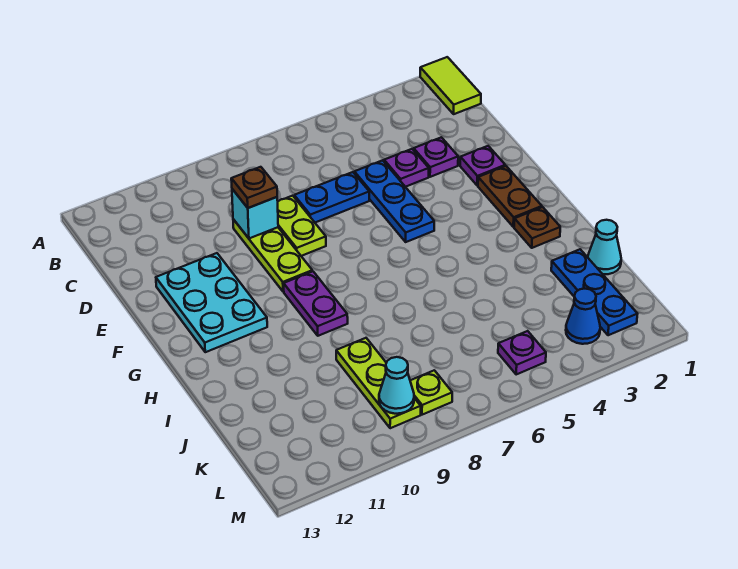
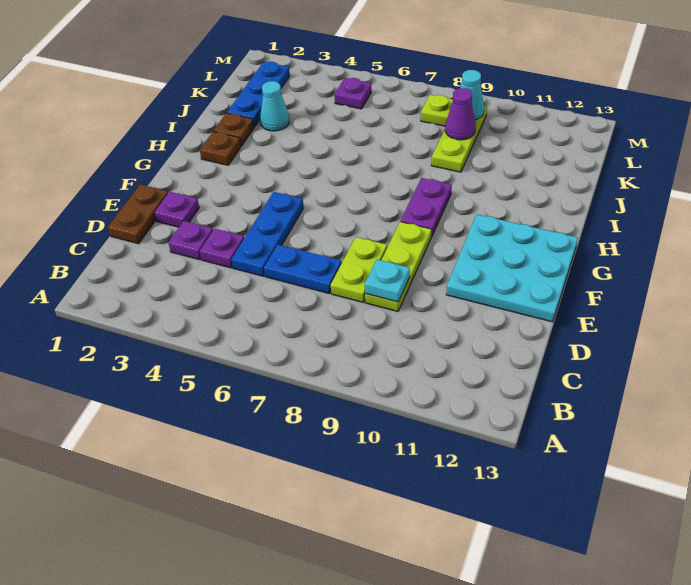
lime 1x2 tile [420,57,481,114] -> none
cyan 1x1 brick [232,189,278,238] -> cyan 1x1 plate [365,260,410,302]
brown 1x1 plate [231,167,277,208] -> brown 1x1 plate moved to [214,113,254,146]
cyan 2x3 plate [156,253,267,352] -> cyan 3x3 plate [446,214,578,322]
brown 1x2 plate [478,166,542,227] -> brown 1x2 plate moved to [108,185,168,244]
cyan 1x1 cone [588,220,621,274] -> cyan 1x1 cone moved to [260,81,289,131]
none -> purple 1x1 cone [445,88,476,140]
blue 1x1 cone [566,288,600,344] -> none

